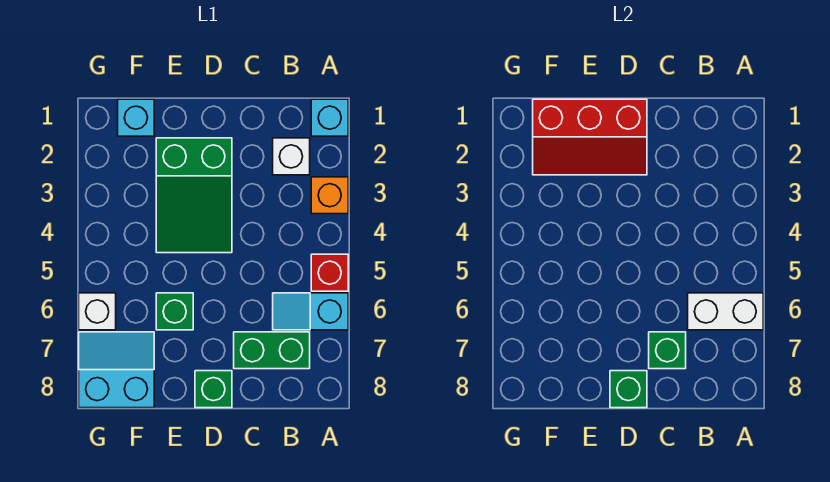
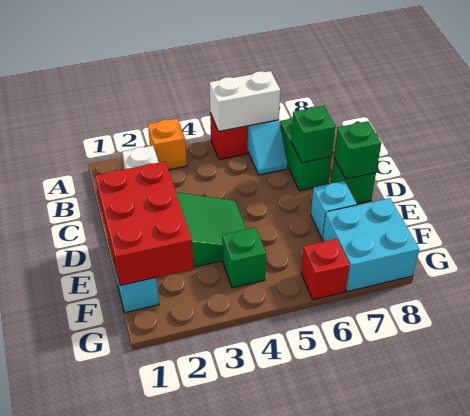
cyan 1x1 brick [311,99,348,136] -> cyan 1x1 brick moved to [311,181,357,238]
white 1x2 brick [688,293,763,330] -> white 1x2 brick turned to [209,71,280,131]
red 2x3 slope [533,99,647,175] -> red 2x3 brick [95,161,193,285]
green 1x1 brick [156,293,193,330] -> green 1x1 brick moved to [222,228,266,288]
cyan 2x2 slope [79,332,154,408] -> cyan 2x2 brick [322,198,419,292]
white 1x1 brick [79,293,116,330] -> red 1x1 brick [301,239,350,300]

